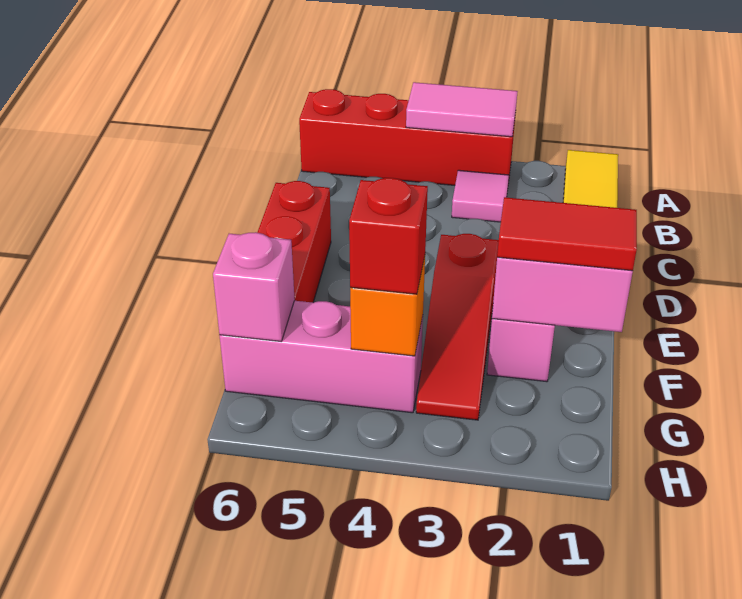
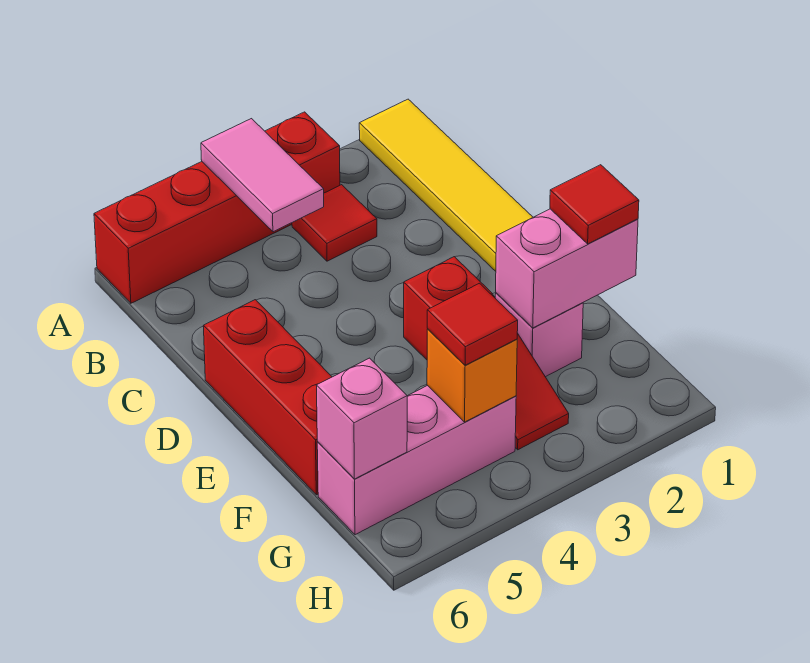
pink 1x2 tile [406,82,518,137] -> pink 1x2 tile turned to [201,119,324,232]
pink 1x1 tile [452,170,509,222] -> red 1x1 tile [292,185,377,261]
red 1x2 tile [497,197,637,271] -> red 1x1 tile [550,165,639,244]
red 1x1 brick [349,178,428,294] -> red 1x1 tile [427,283,518,365]

